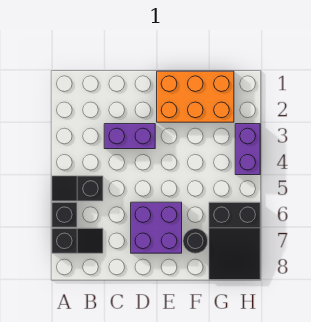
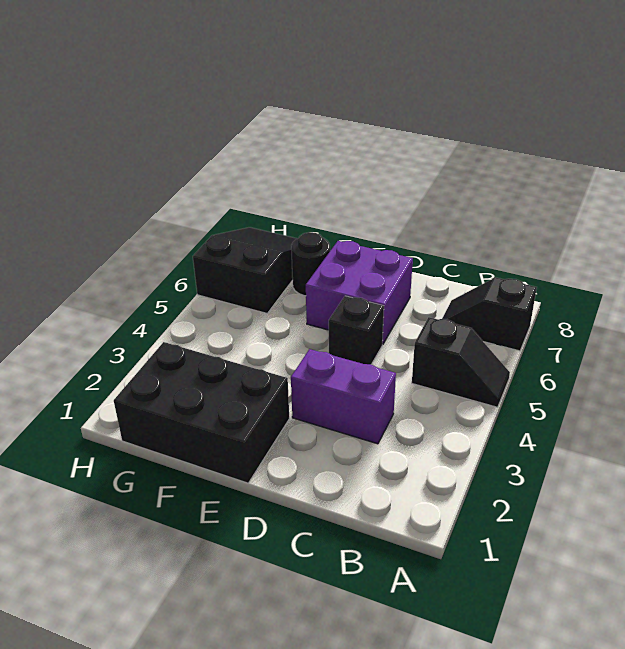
black 1x1 brick [52,202,77,227] -> black 1x1 brick moved to [329,296,384,364]
orange 2x3 brick [157,71,234,122] -> black 2x3 brick [114,342,289,483]
purple 1x2 brick [235,124,260,175] -> none

